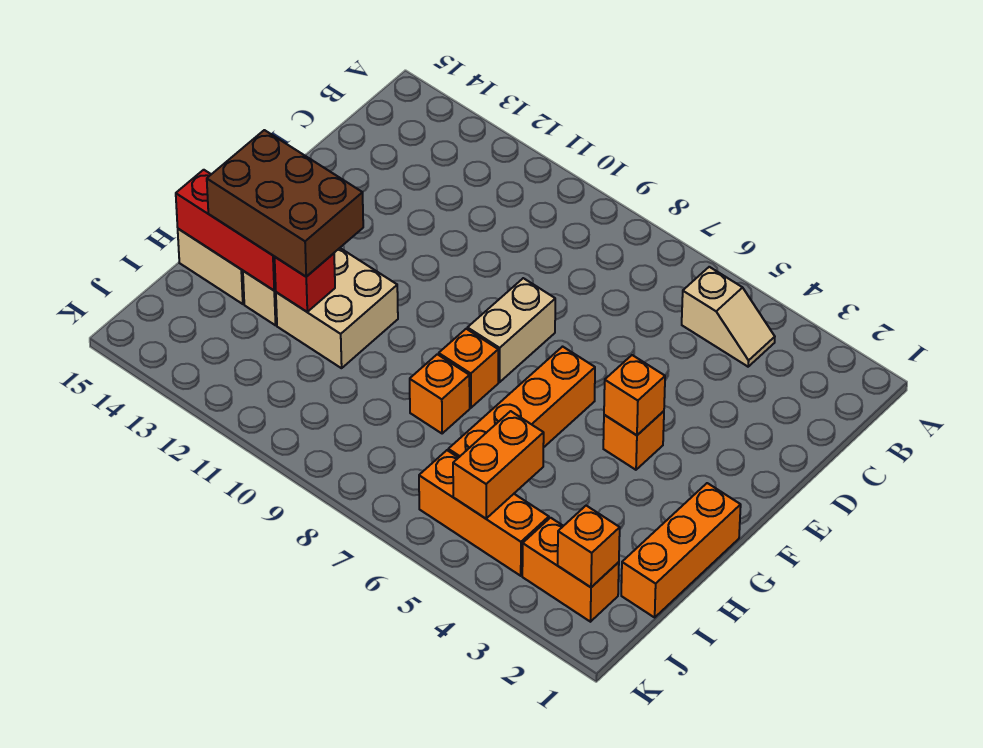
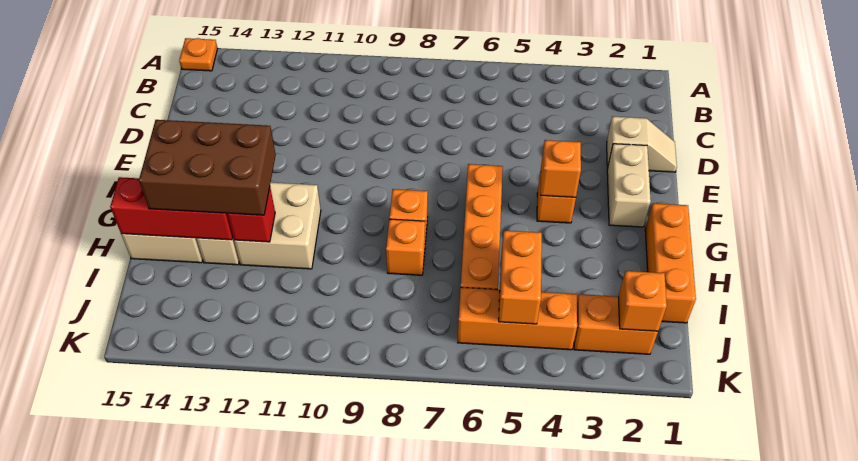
none -> orange 1x1 plate [179,38,218,71]
tan 1x2 slope [682,267,775,367] -> tan 1x2 slope moved to [607,116,677,172]
tan 1x2 brick [467,278,555,382] -> tan 1x2 brick moved to [607,144,651,227]

